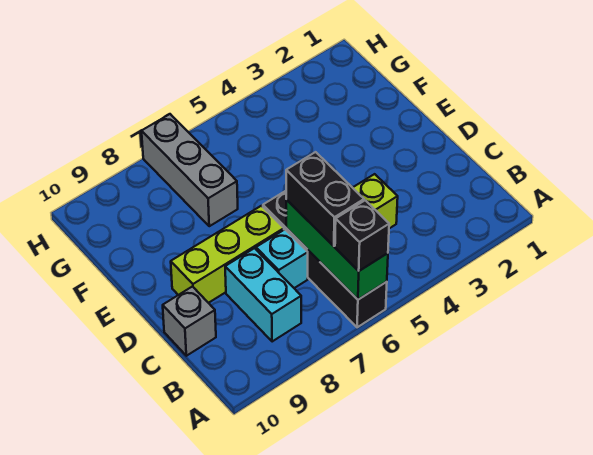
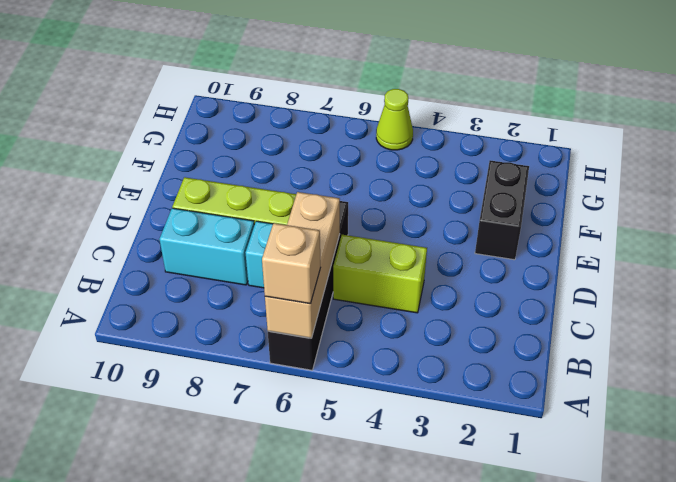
green 1x3 brick [286,200,388,300] -> tan 1x3 brick [265,192,340,338]
black 1x1 brick [335,200,389,271] -> tan 1x1 brick [262,223,321,304]
black 1x2 brick [286,152,364,246] -> black 1x2 brick moved to [475,160,529,260]
cyan 1x2 brick [225,248,301,342] -> cyan 1x2 brick turned to [160,208,254,285]
grey 1x1 brick [163,287,216,356] -> none
grey 1x3 brick [142,114,238,226] -> none
none -> lime 1x1 cone [376,89,413,150]

